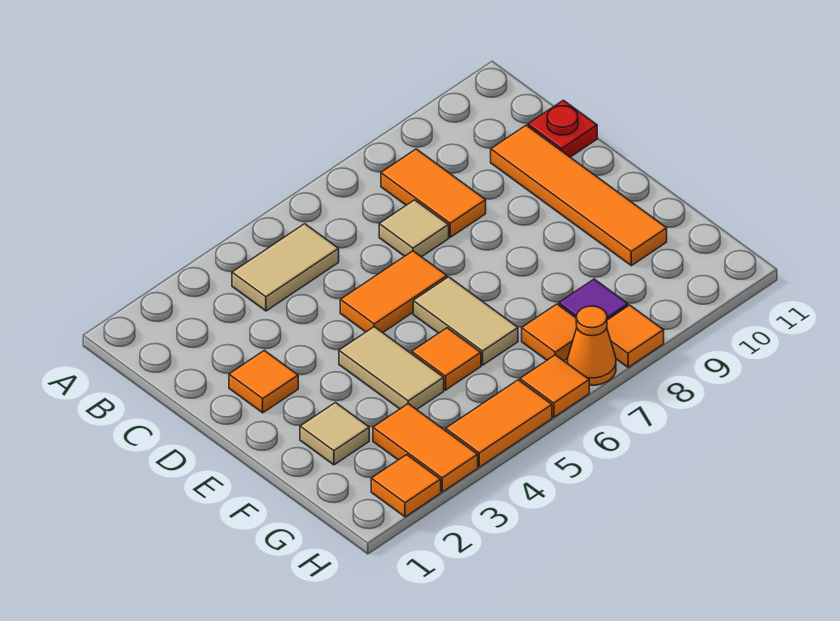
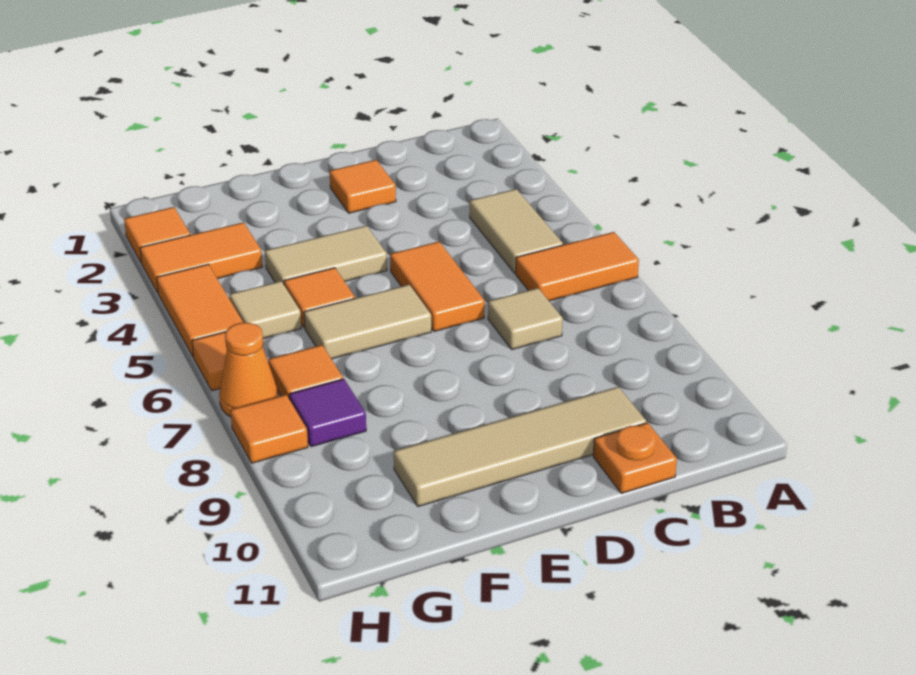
orange 1x2 tile [381,149,486,237] -> orange 1x2 tile moved to [516,232,639,301]
orange 1x4 tile [491,125,667,266] -> tan 1x4 tile [394,387,646,507]
red 1x1 plate [528,100,597,157] -> orange 1x1 plate [593,423,677,493]
tan 1x1 tile [300,403,369,465] -> tan 1x1 tile moved to [229,281,301,339]

